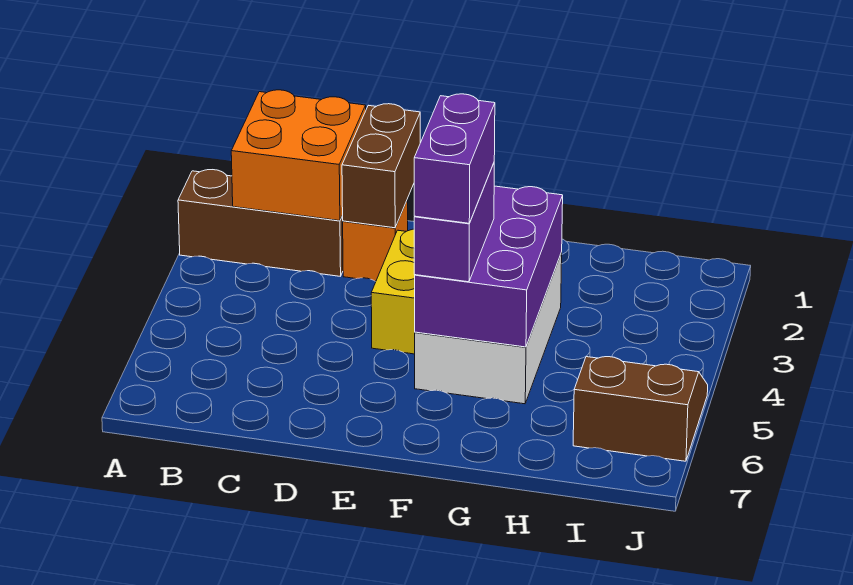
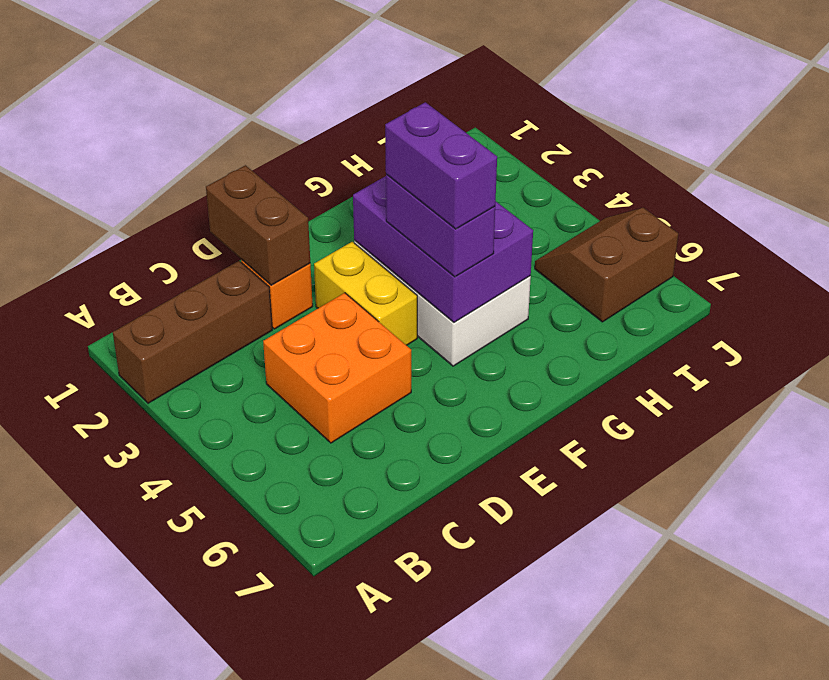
orange 2x2 brick [231,90,366,221] -> orange 2x2 brick moved to [263,293,411,443]

